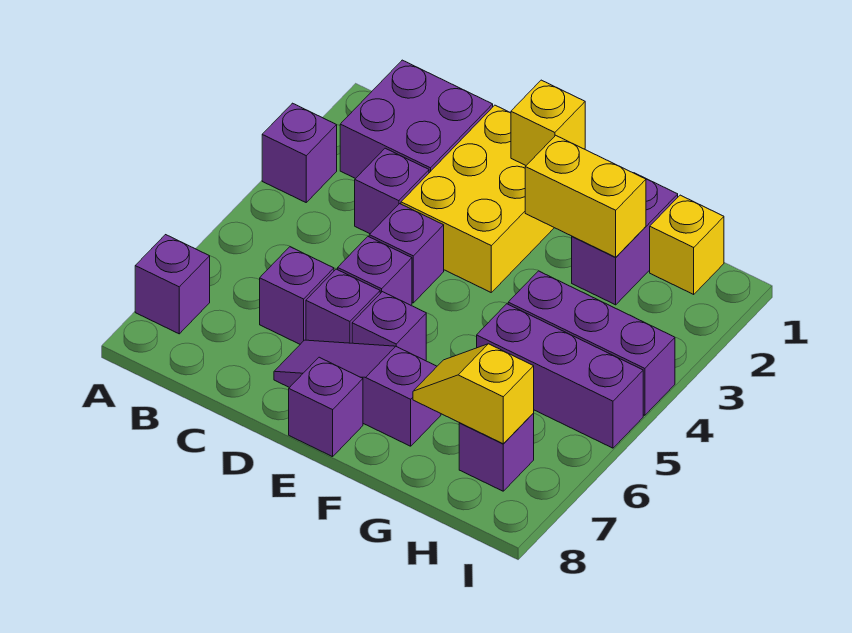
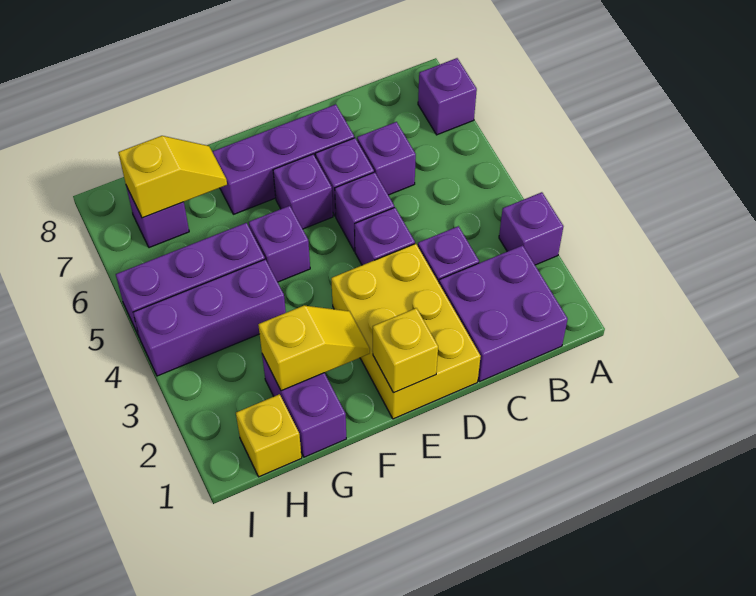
purple 1x3 slope [274,340,441,446] -> purple 1x3 brick [212,104,354,214]
purple 1x1 brick [289,357,363,457] -> purple 1x1 brick moved to [249,206,310,282]
yellow 1x2 brick [525,135,646,257] -> yellow 1x2 slope [258,306,370,391]

